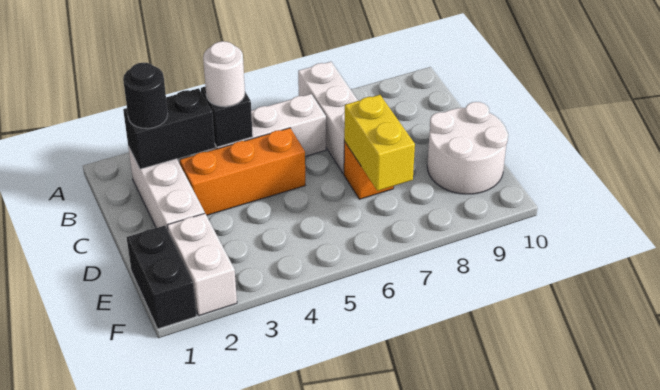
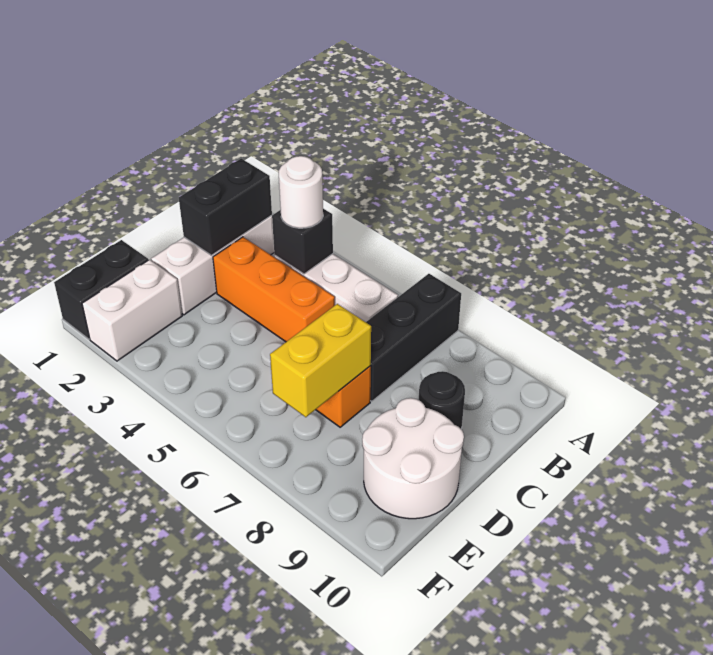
white 1x3 brick [298,62,358,174] -> black 1x3 brick [366,274,461,401]
black 1x2 brick [123,88,215,169] -> black 1x2 brick turned to [179,159,272,255]
black 1x1 round brick [123,63,168,129] -> black 1x1 round brick moved to [419,371,465,429]

